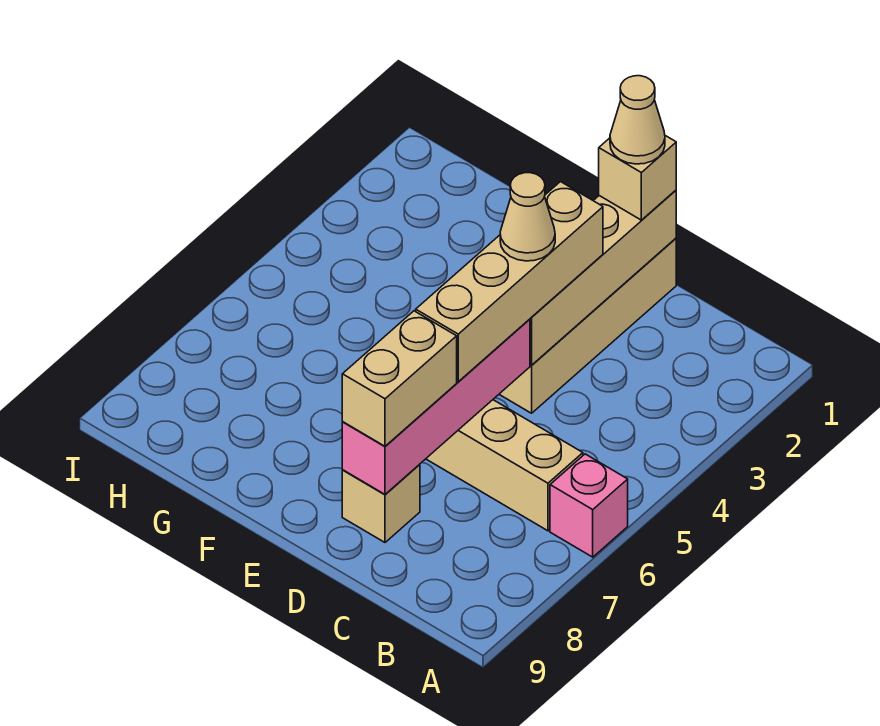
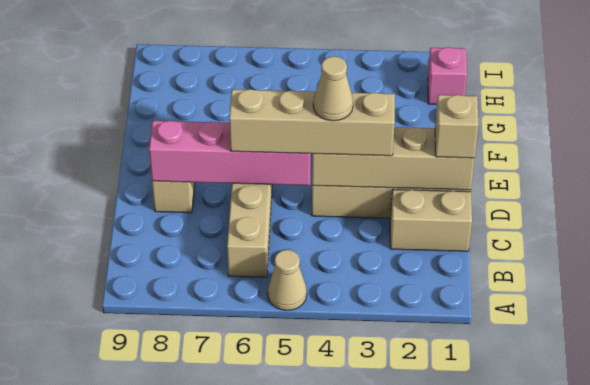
pink 1x1 brick [550,454,628,557] -> pink 1x1 brick moved to [428,47,467,104]
tan 1x1 cone [610,76,665,164] -> tan 1x1 cone moved to [268,250,307,310]
tan 1x2 brick [342,311,457,446] -> tan 1x2 brick moved to [390,190,472,251]

